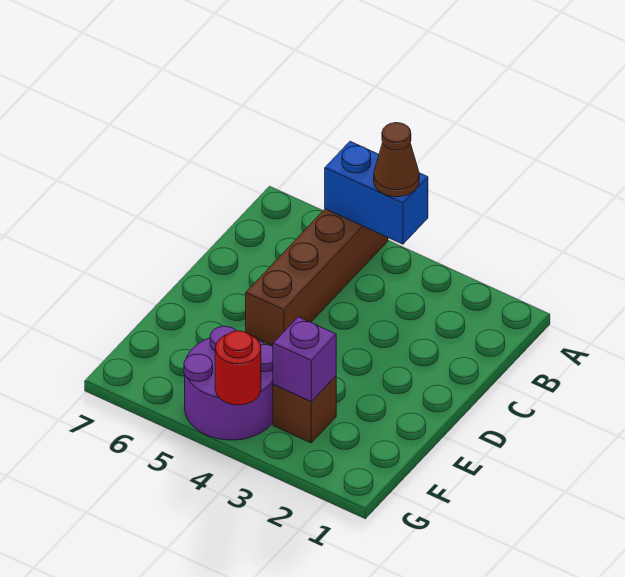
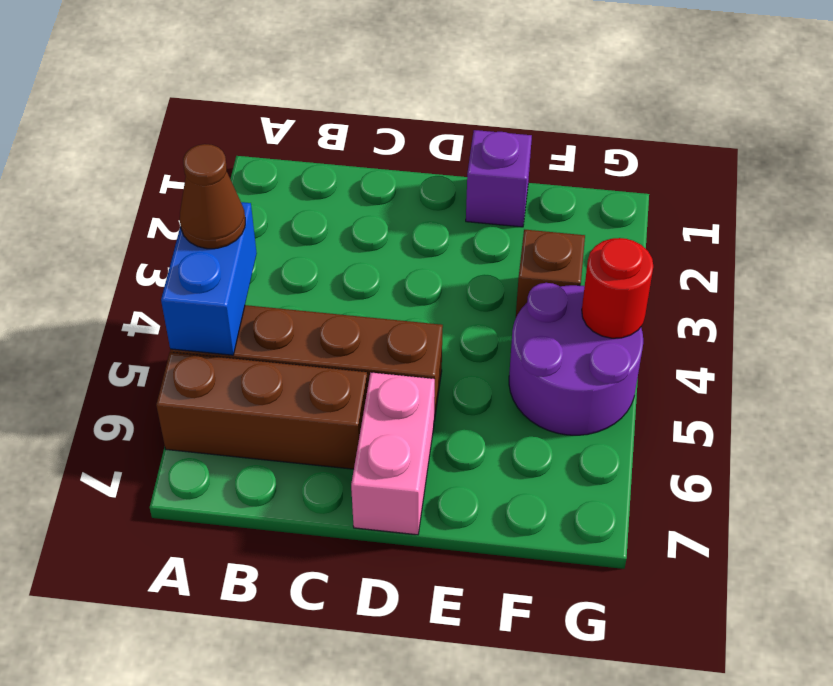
none -> brown 1x3 brick [156,352,368,469]
none -> pink 1x2 brick [351,372,435,535]
purple 1x1 brick [273,317,336,401] -> purple 1x1 brick moved to [466,130,532,227]

